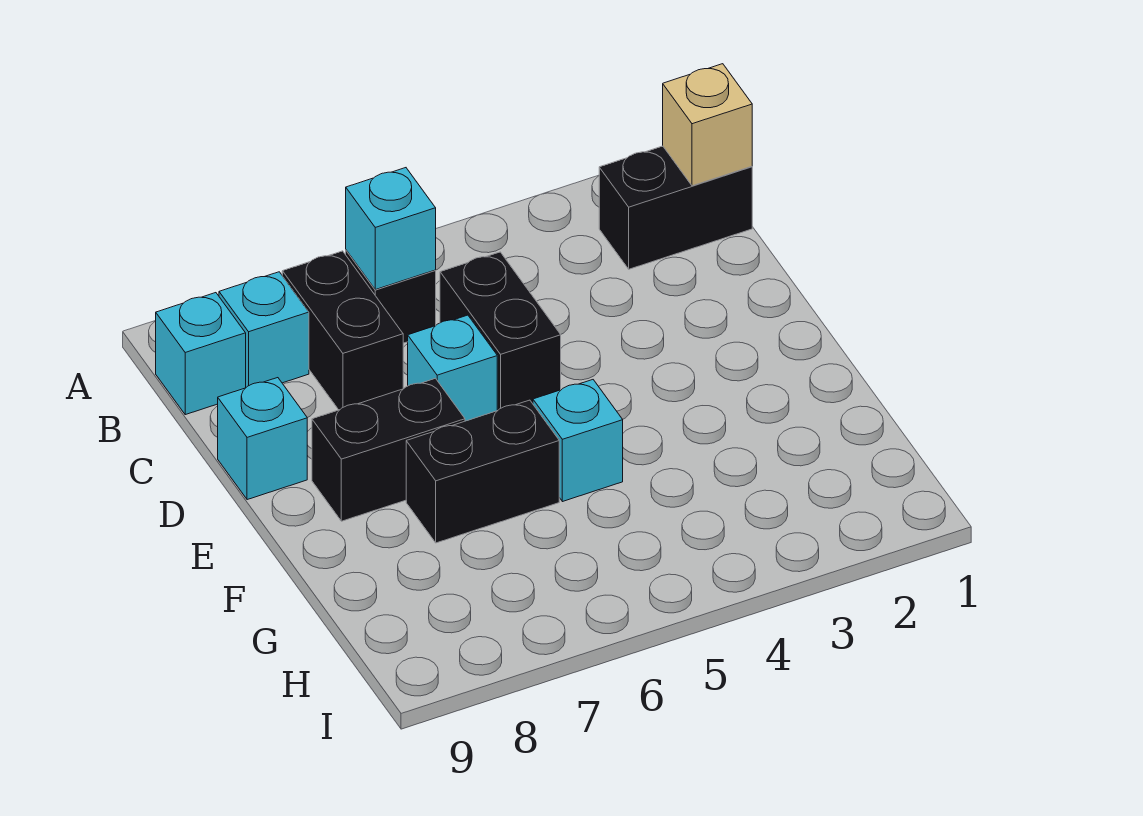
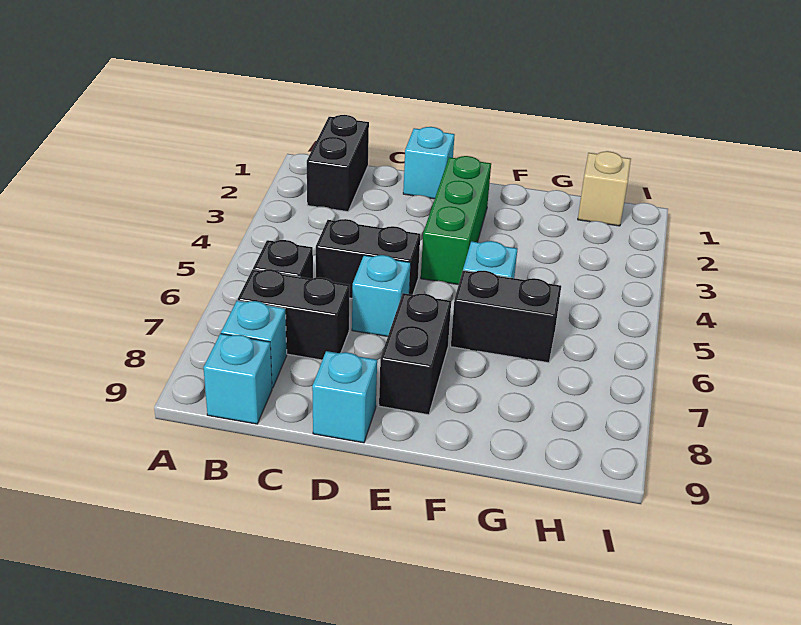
tan 1x1 brick [663,64,752,186] -> tan 1x1 brick moved to [578,151,631,226]
cyan 1x1 brick [346,168,436,290] -> cyan 1x1 brick moved to [403,127,455,199]
none -> green 1x3 brick [421,156,491,285]
black 1x2 brick [406,400,559,543] -> black 1x2 brick turned to [451,270,561,363]

